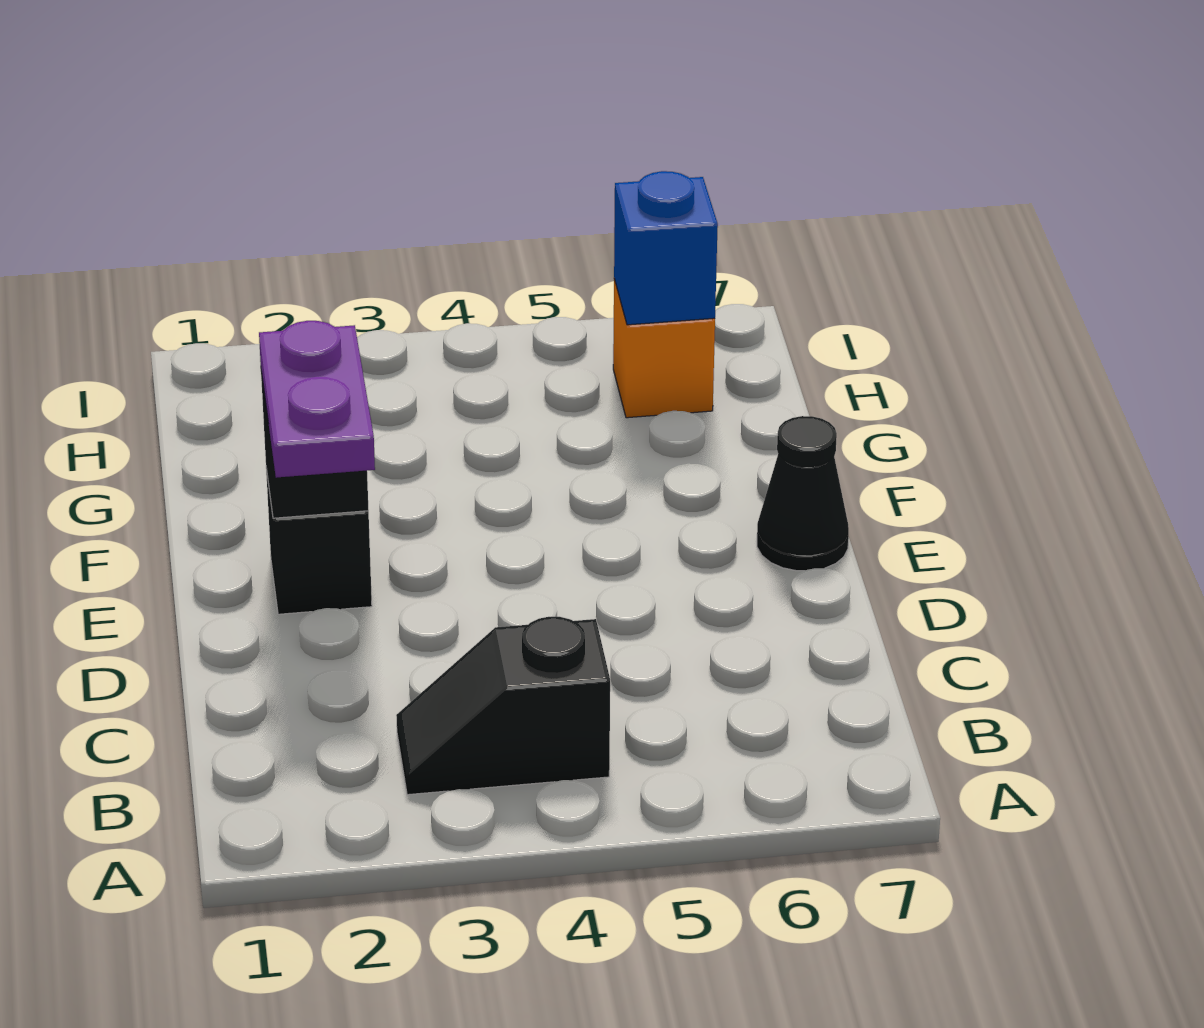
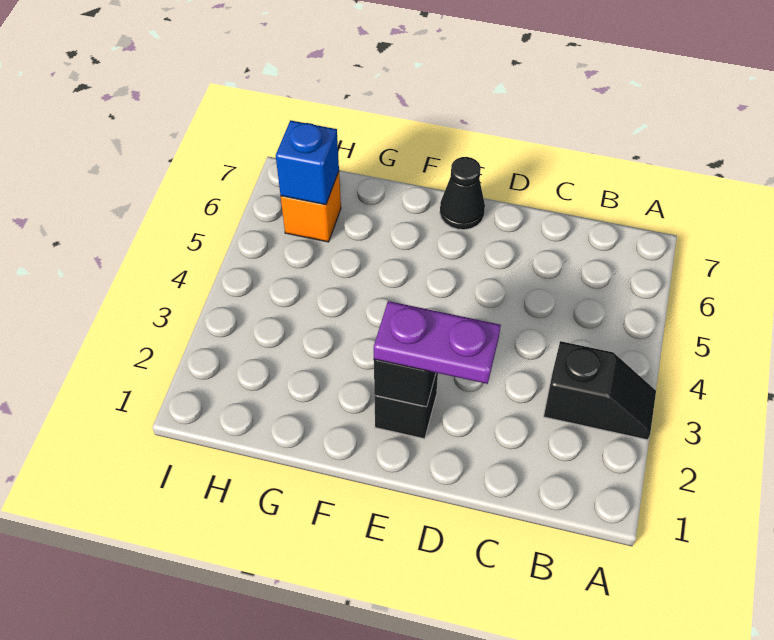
black 1x2 slope [396,617,610,795] -> black 1x2 slope turned to [544,341,656,440]

